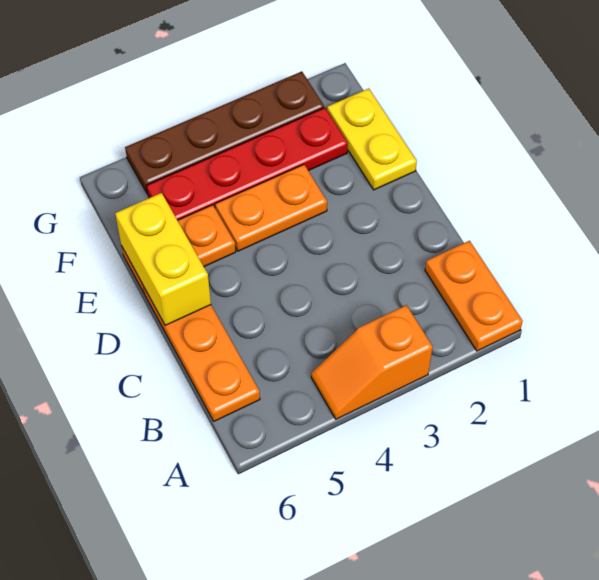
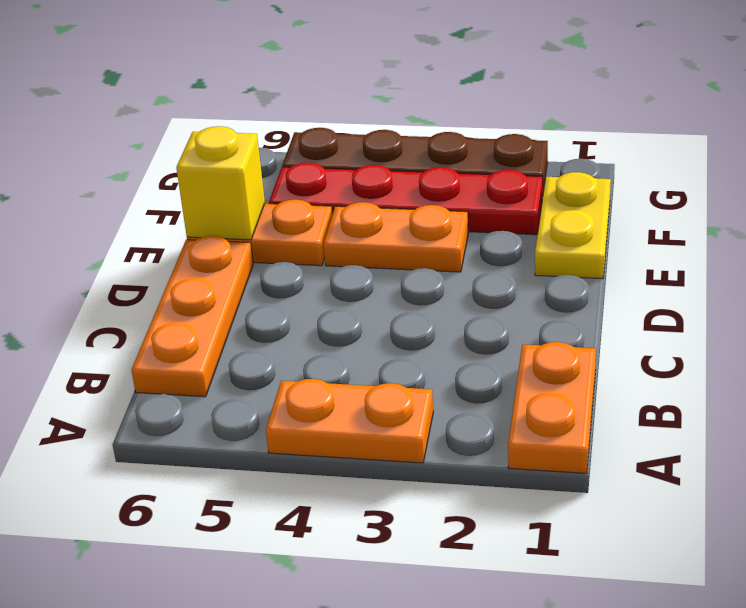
orange 1x2 slope [311,305,433,419] -> orange 1x2 plate [266,379,433,463]
yellow 1x2 brick [115,193,211,325] -> yellow 1x1 brick [176,126,265,240]

